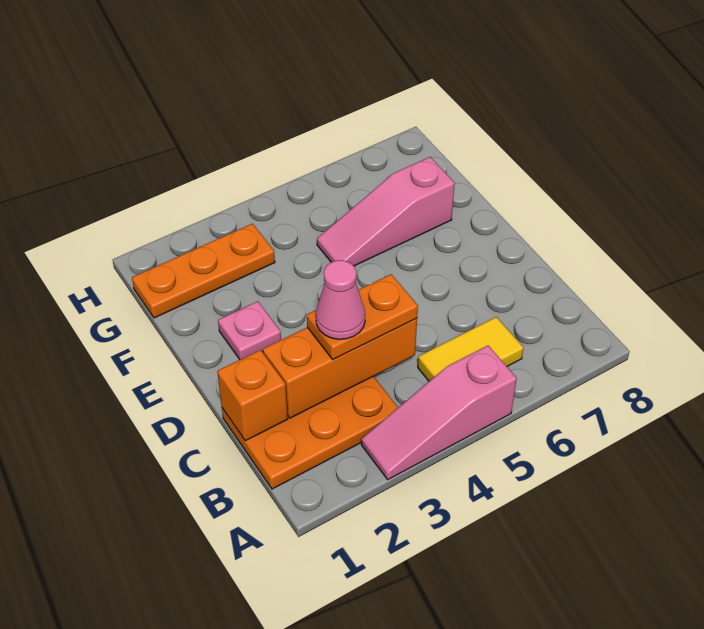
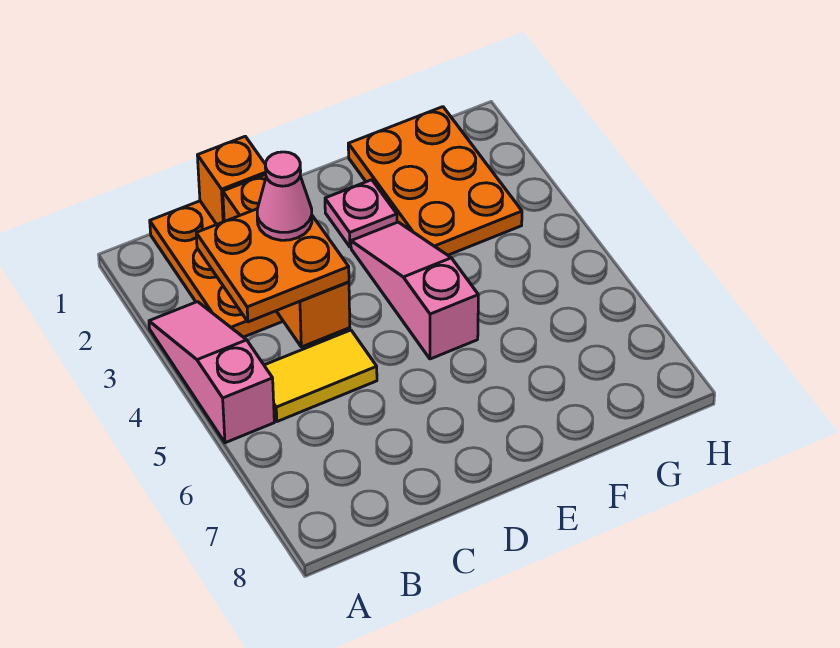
yellow 1x2 tile [418,317,523,381] -> yellow 1x2 tile turned to [264,330,377,422]
orange 1x2 plate [307,274,418,359] -> orange 2x2 plate [196,209,349,322]
pink 1x3 slope [317,157,455,266] -> pink 1x3 slope moved to [351,222,478,359]
orange 1x3 plate [132,224,275,318] -> orange 2x3 plate [348,107,522,255]

